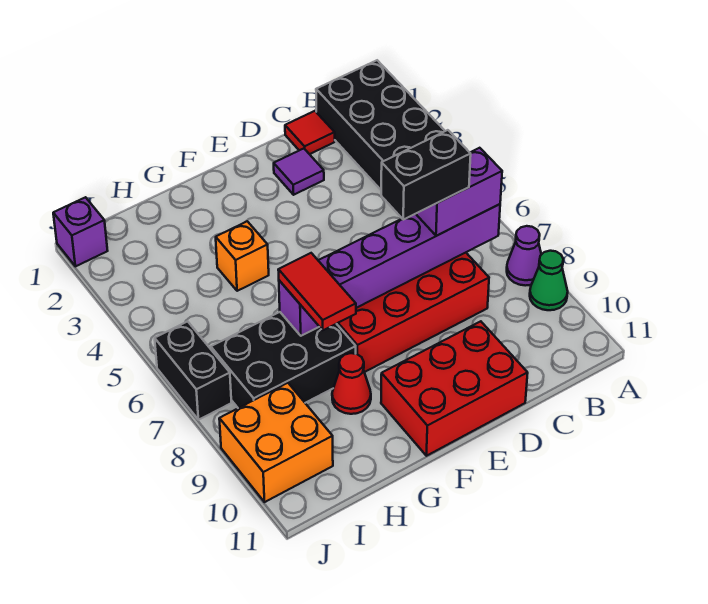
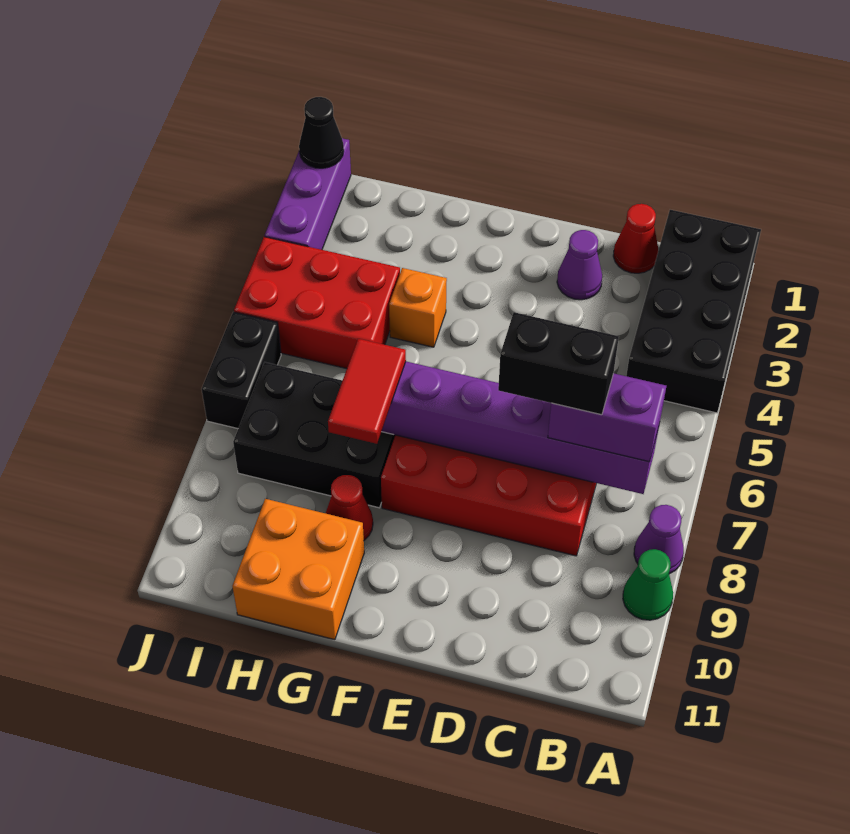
red 1x1 tile [285,111,335,154] -> red 1x1 cone [613,204,658,273]
purple 1x1 tile [274,149,324,195] -> purple 1x1 cone [557,230,602,300]
red 2x3 brick [381,321,528,456] -> red 2x3 brick moved to [234,237,400,369]
orange 2x2 brick [219,383,333,502] -> orange 2x2 brick moved to [232,499,364,640]
purple 1x1 brick [53,197,108,266] -> purple 1x3 brick [265,138,351,250]
none -> black 1x1 cone [299,97,344,168]

